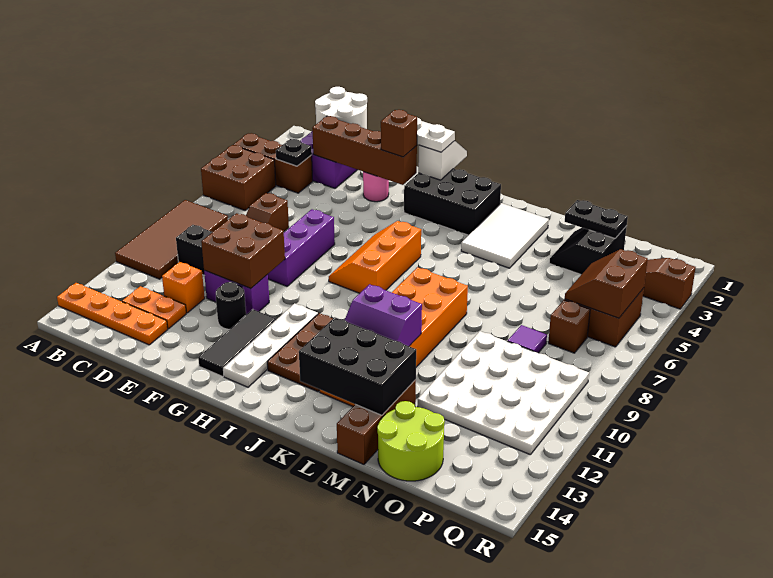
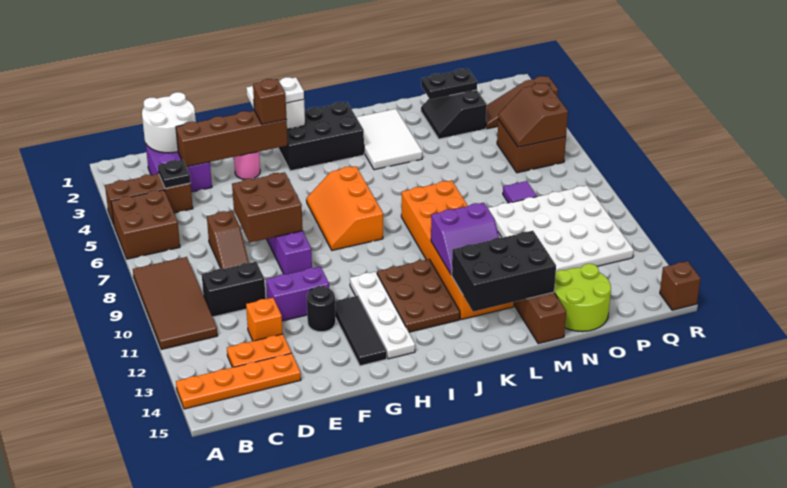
brown 2x2 brick [201,213,285,289] -> brown 2x2 brick moved to [232,172,303,243]
brown 1x1 brick [548,300,590,353] -> brown 1x1 brick moved to [660,261,701,310]

